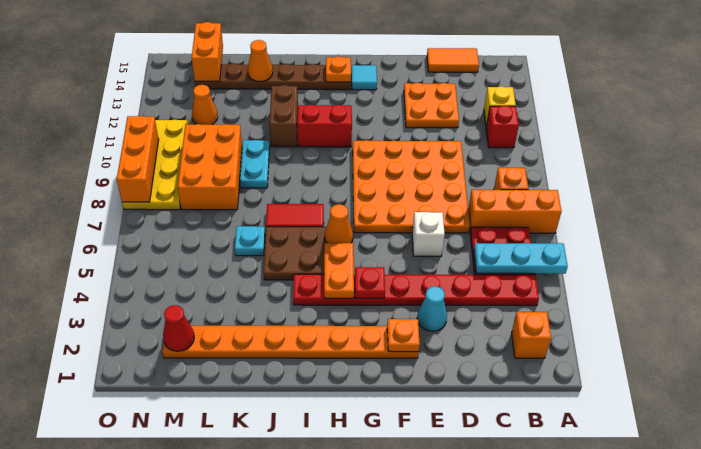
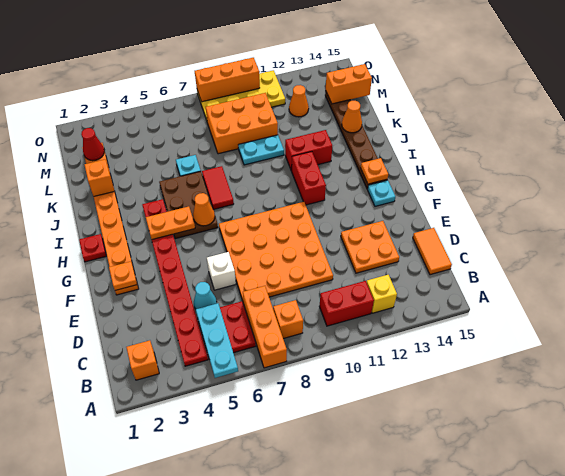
red 1x1 brick [486,106,519,148] -> red 1x2 brick [319,281,374,326]
cyan 1x1 cone [417,286,447,331] -> cyan 1x1 cone moved to [194,282,217,309]
red 1x1 plate [355,267,385,298] -> red 1x1 plate moved to [79,234,106,262]
cyan 1x1 tile [352,65,377,90] -> cyan 1x1 plate [368,180,395,206]
brown 1x2 brick [270,85,298,147] -> red 1x2 brick [285,130,332,171]
none -> orange 1x1 brick [85,160,114,197]

